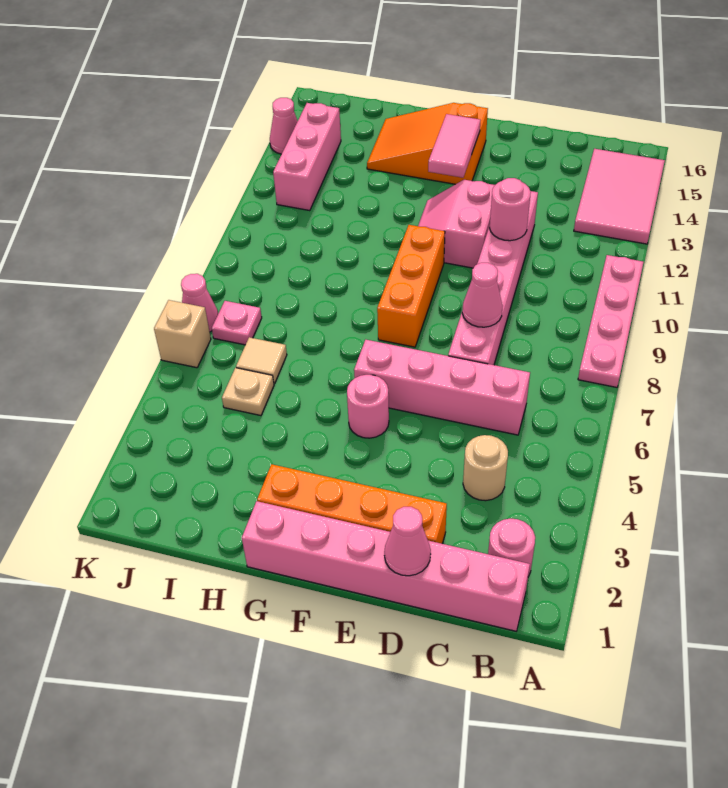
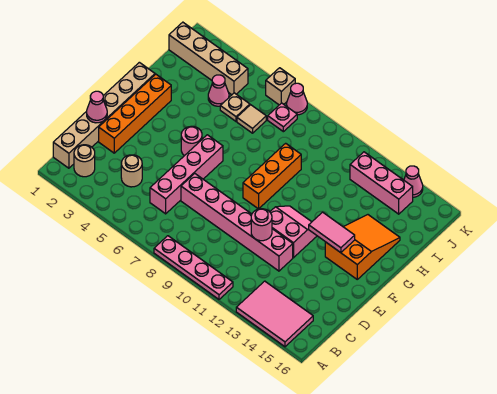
pink 1x6 brick [242,501,530,631] -> tan 1x6 brick [53,62,155,168]
pink 1x1 round brick [488,518,535,577] -> tan 1x1 round brick [74,145,95,177]
pink 1x1 cone [462,263,502,327] -> pink 1x1 cone moved to [208,75,229,106]
orange 1x3 brick [377,225,445,347] -> orange 1x3 brick turned to [243,143,301,209]
none -> tan 1x4 brick [169,22,248,95]

